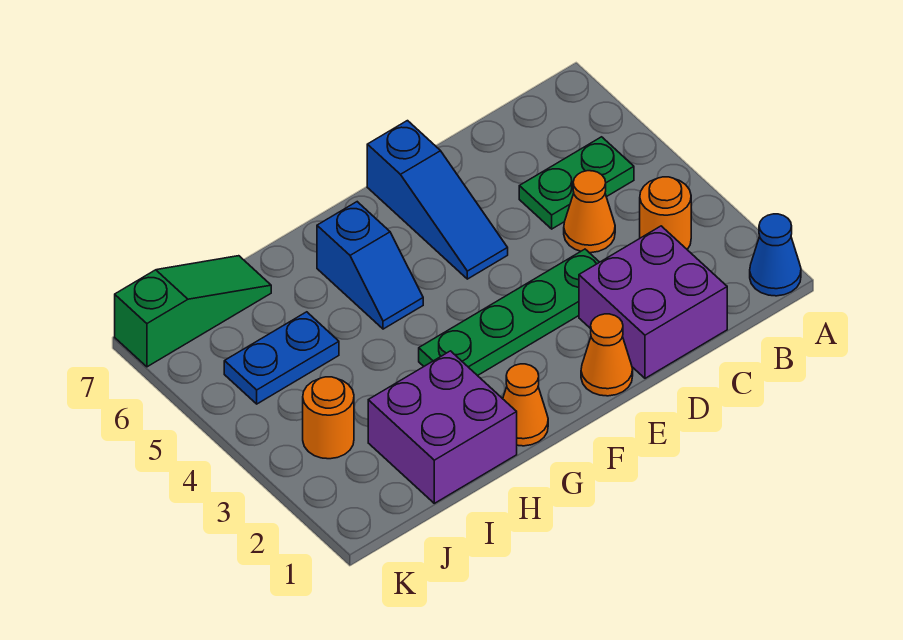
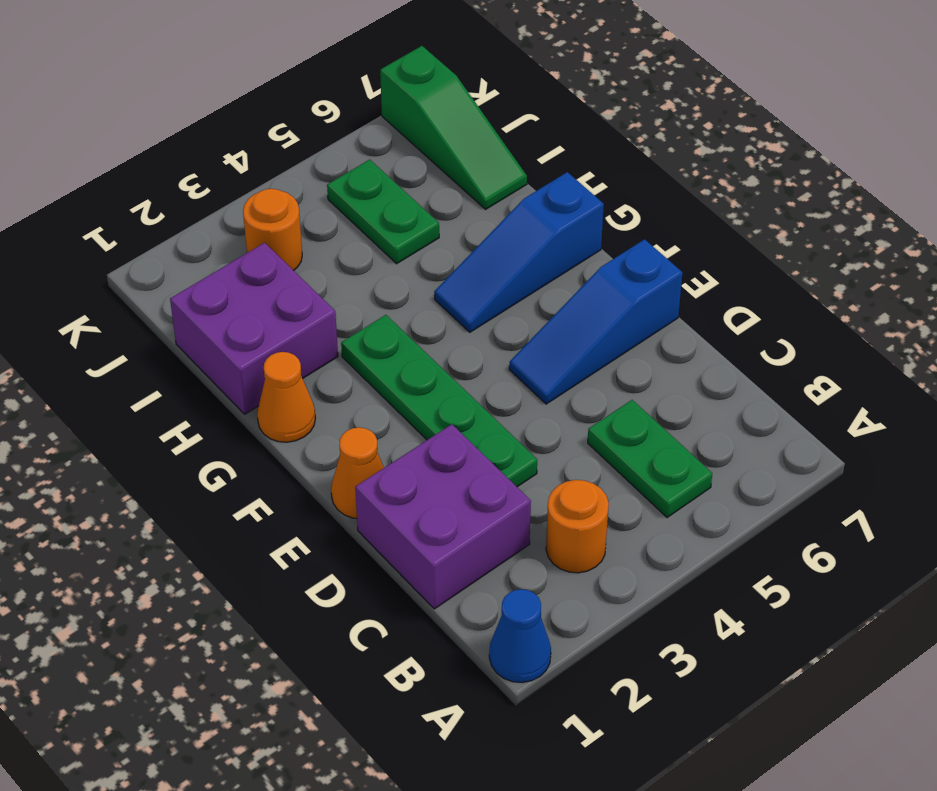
orange 1x1 cone [564,171,615,253] -> none
blue 1x2 slope [317,202,423,329] -> blue 1x3 slope [434,172,604,332]
blue 1x2 plate [224,312,339,404] -> green 1x2 plate [327,160,439,264]

